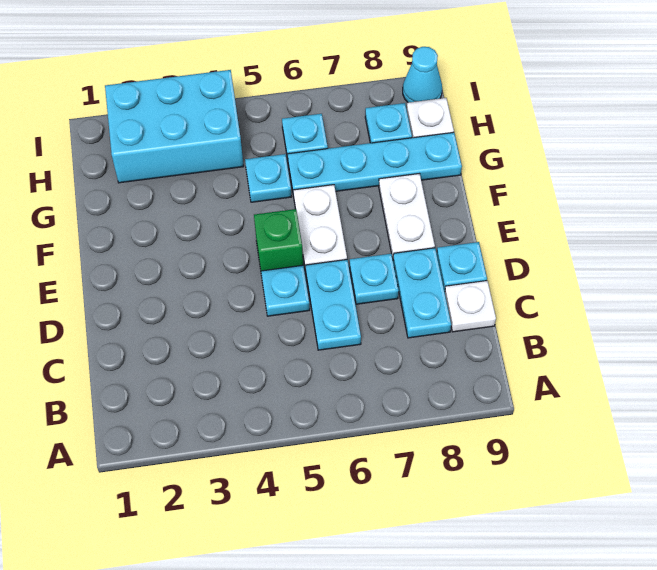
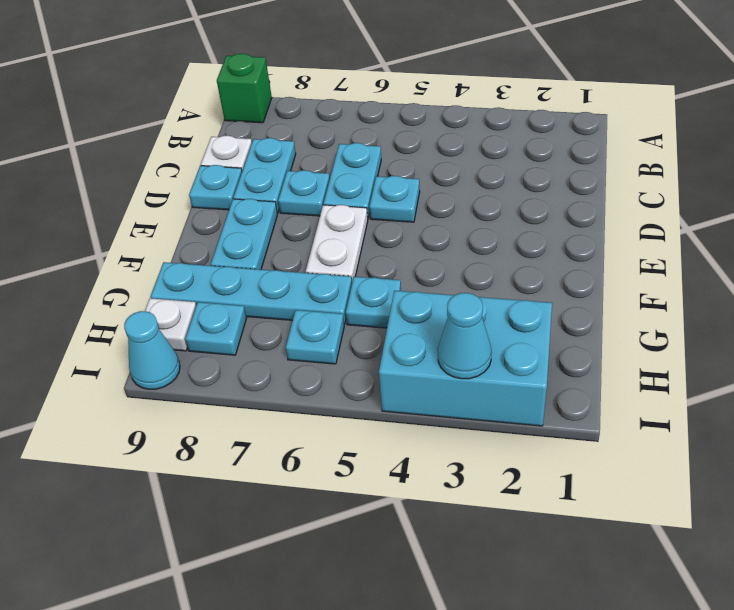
green 1x1 brick [254,209,303,271] -> green 1x1 brick moved to [217,53,272,123]
white 1x2 plate [379,174,435,259] -> cyan 1x2 plate [211,199,278,270]
none -> cyan 1x1 cone [438,293,492,379]

